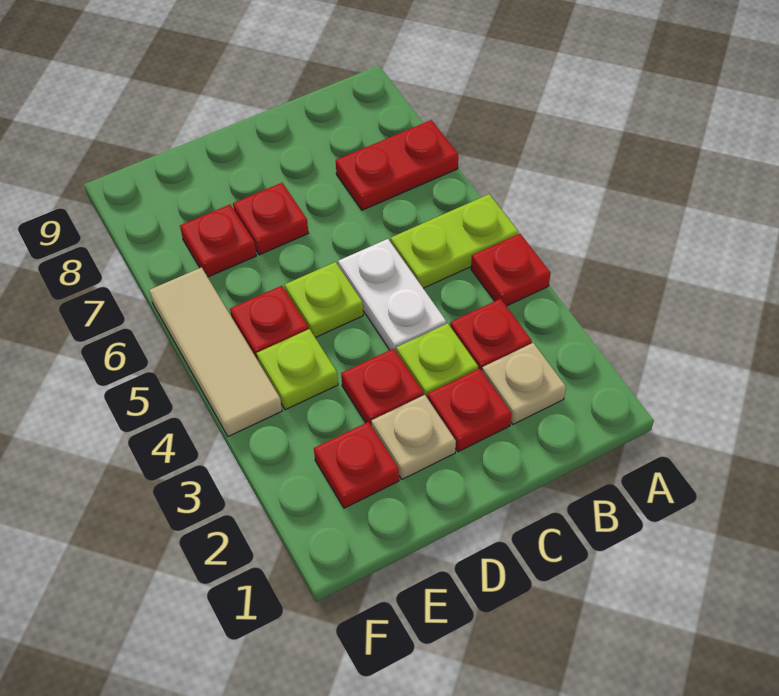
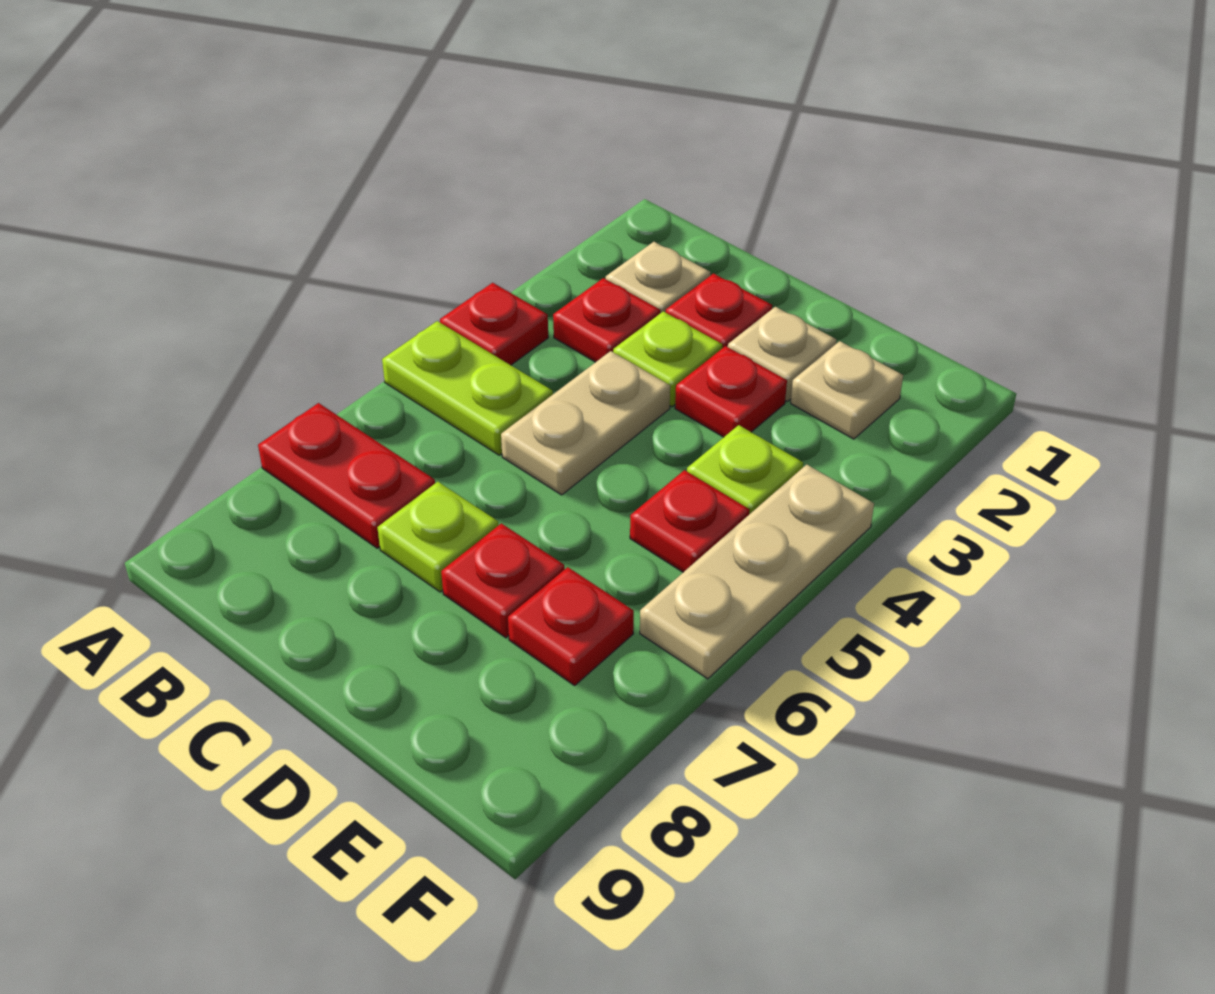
white 1x2 plate [338,239,446,351] -> tan 1x2 plate [501,351,670,495]
lime 1x1 plate [285,262,363,338] -> lime 1x1 plate moved to [377,482,498,592]
red 1x1 plate [314,422,399,508] -> tan 1x1 plate [791,341,903,439]
tan 1x3 tile [149,267,282,436] -> tan 1x3 plate [640,464,874,679]

